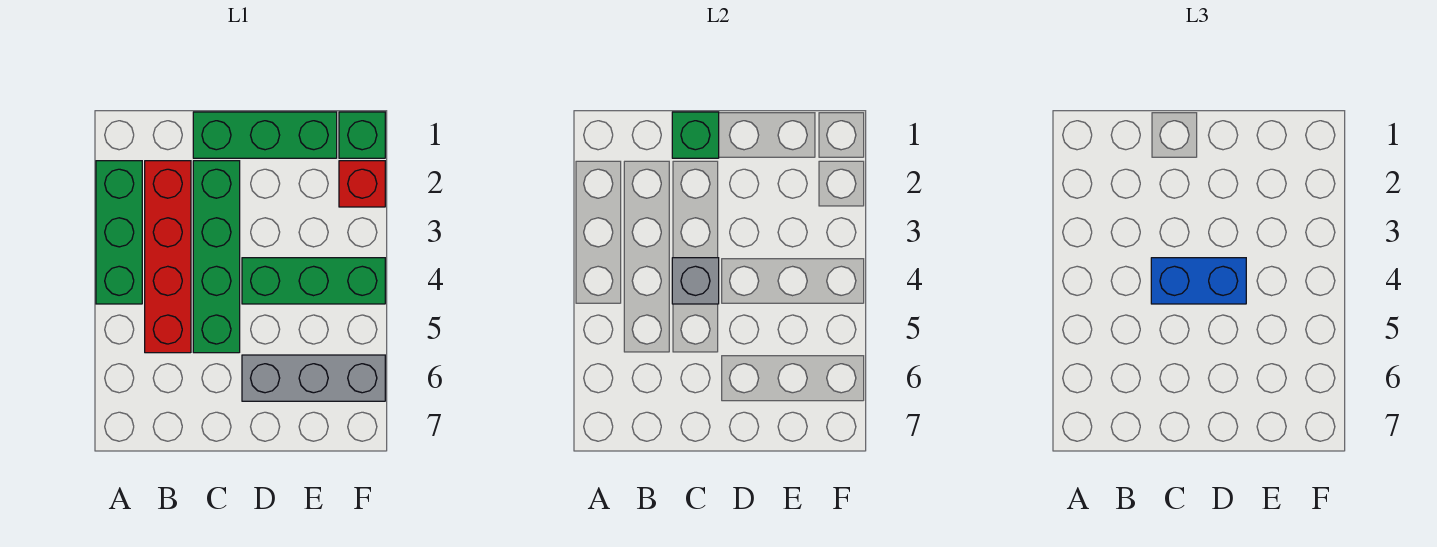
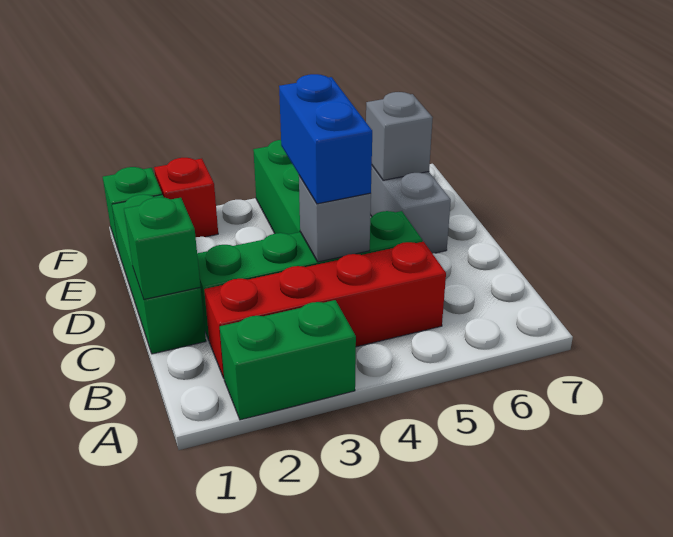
green 1x3 brick [96,161,142,304] -> green 1x2 brick [220,300,356,420]
none -> grey 1x1 brick [366,92,433,180]

